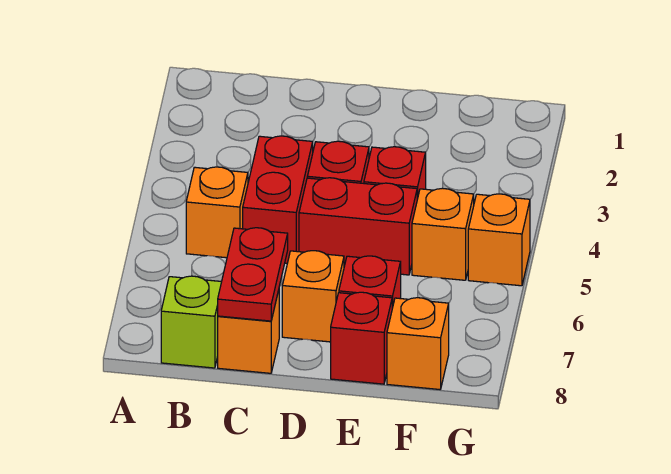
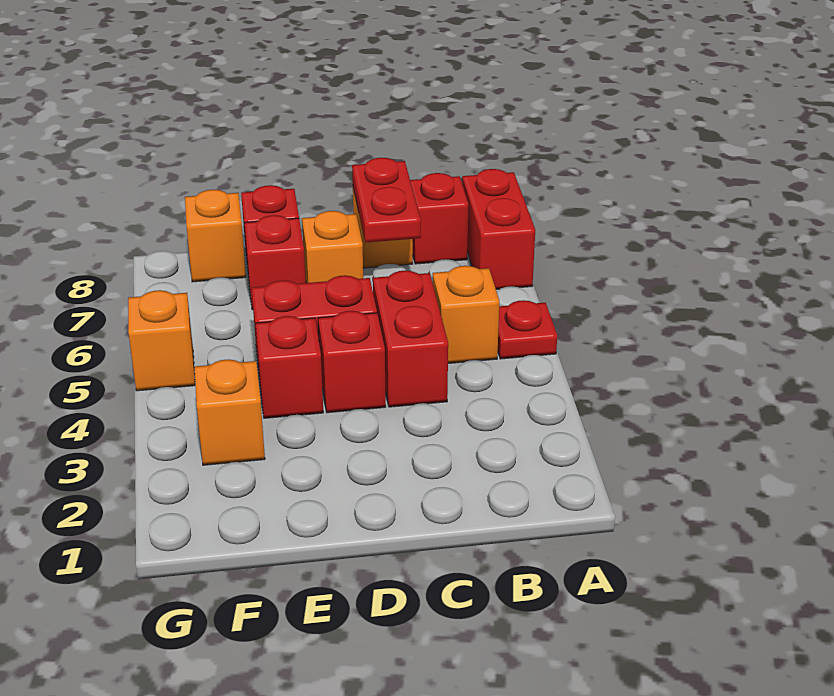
none -> red 1x1 plate [498,300,557,359]
none -> red 1x2 brick [462,169,535,289]
lime 1x1 brick [161,276,221,368] -> red 1x1 brick [410,173,468,264]
orange 1x1 brick [412,188,474,280] -> orange 1x1 brick moved to [194,359,265,465]

